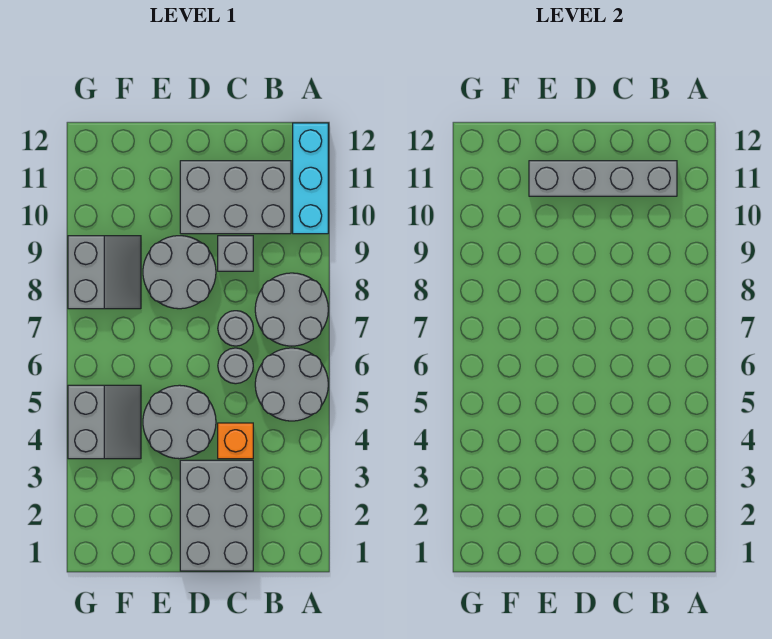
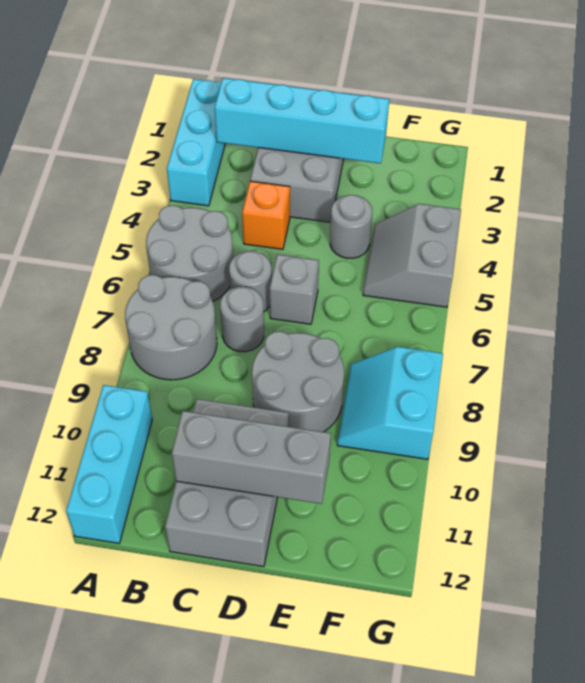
none -> cyan 1x3 brick [167,79,225,206]
none -> cyan 1x4 brick [215,78,389,164]
grey 2x3 brick [180,161,291,234] -> grey 2x3 brick turned to [165,399,289,567]
grey 1x4 brick [529,161,677,196] -> grey 1x3 brick [172,411,331,504]
grey 1x1 brick [218,236,253,271] -> grey 1x1 brick moved to [270,254,319,324]
grey 2x2 round brick [143,385,216,459] -> grey 1x1 round brick [330,195,372,258]
grey 2x2 slope [68,236,141,309] -> cyan 2x2 slope [337,347,443,459]

